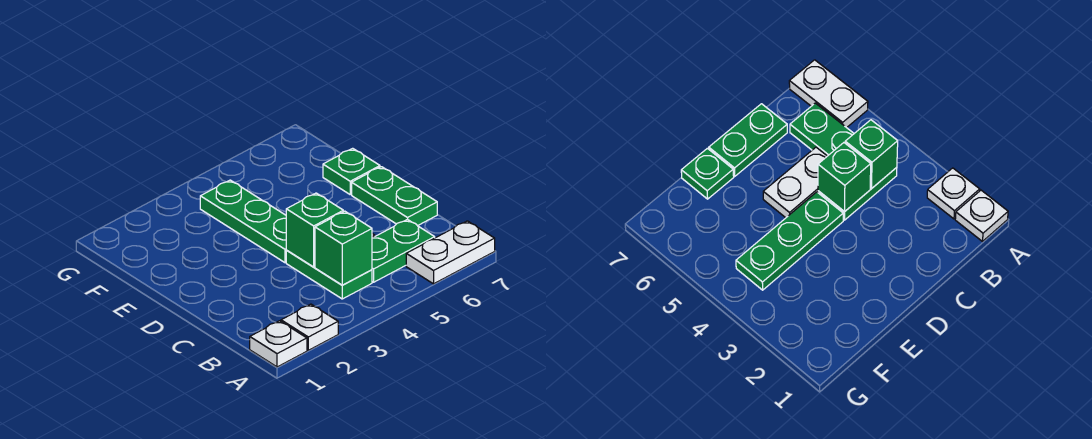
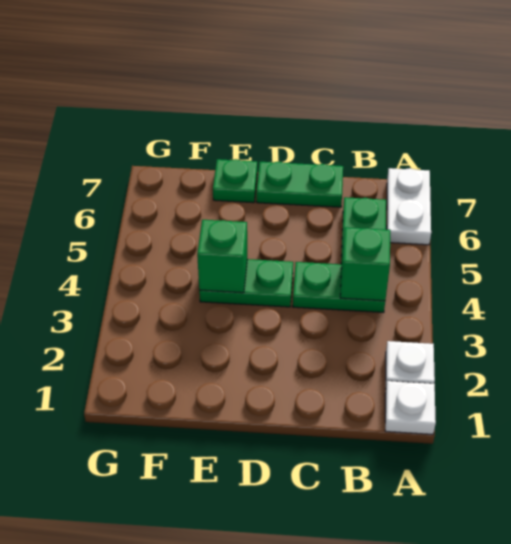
green 1x1 brick [286,193,343,267] -> green 1x1 brick moved to [197,220,247,293]
white 1x2 plate [763,147,827,218] -> none
green 1x3 plate [200,180,287,263] -> green 1x2 plate [199,259,293,307]

